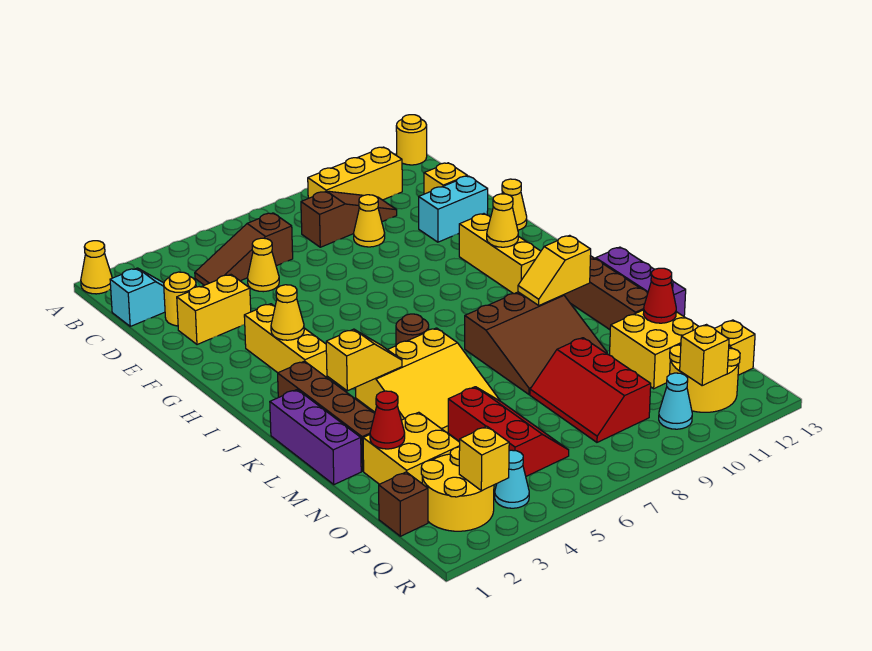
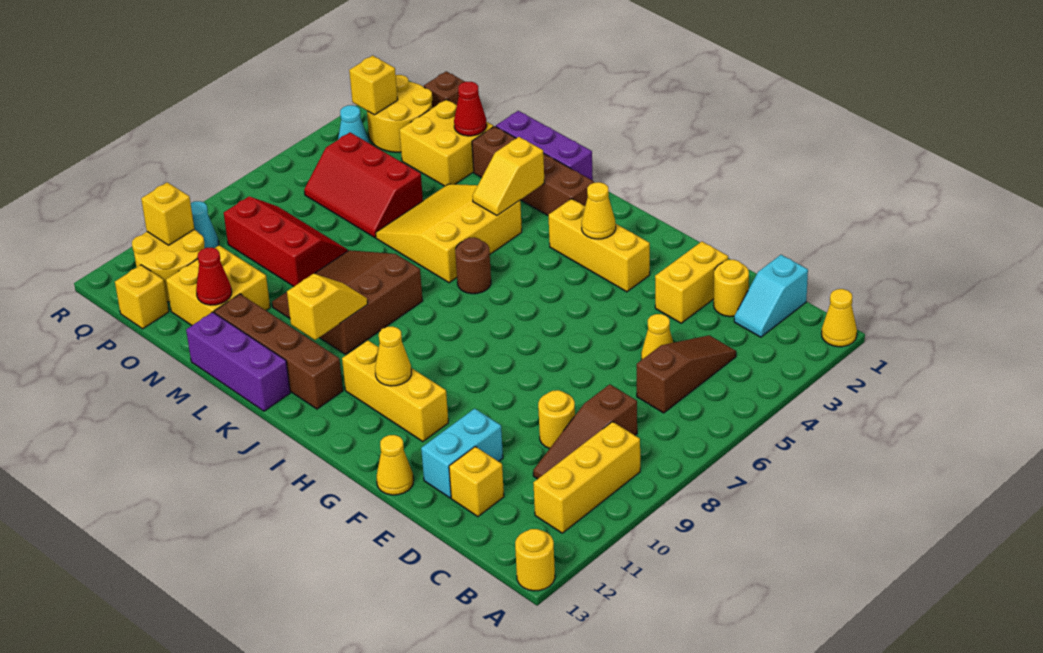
yellow 1x1 cone [354,195,385,247] -> yellow 1x1 round brick [538,390,575,449]

